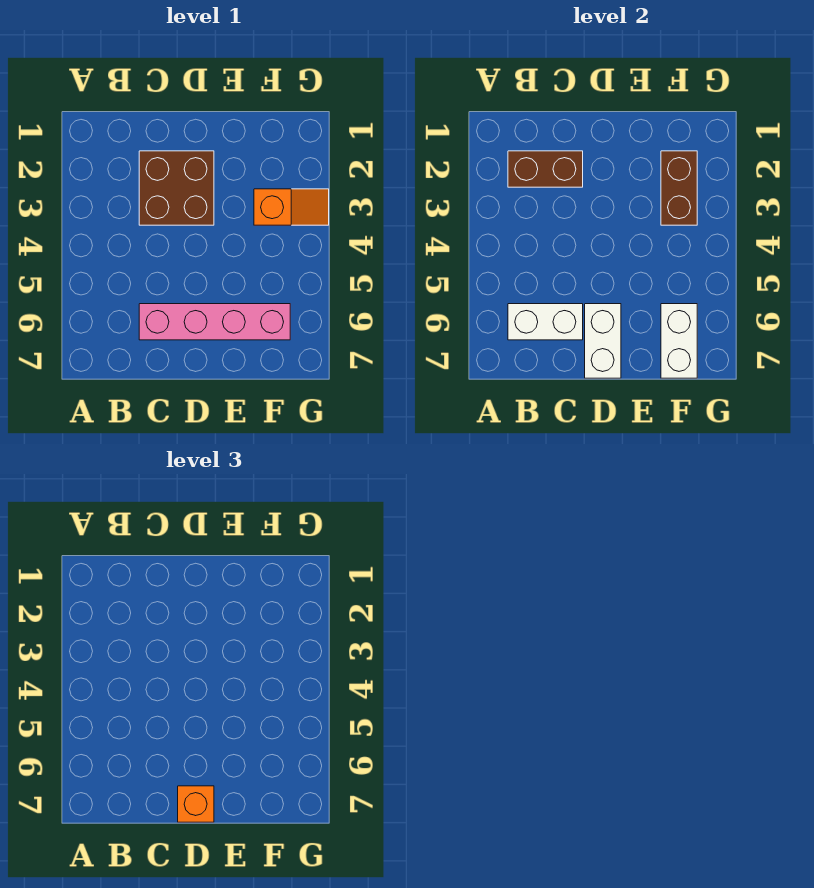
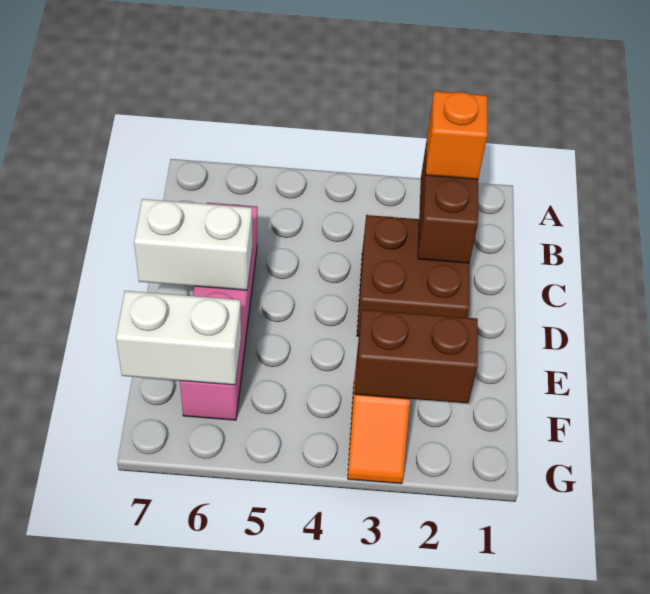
white 1x2 brick [508,304,583,340] -> none
orange 1x1 brick [178,786,214,822] -> orange 1x1 brick moved to [426,91,487,179]

